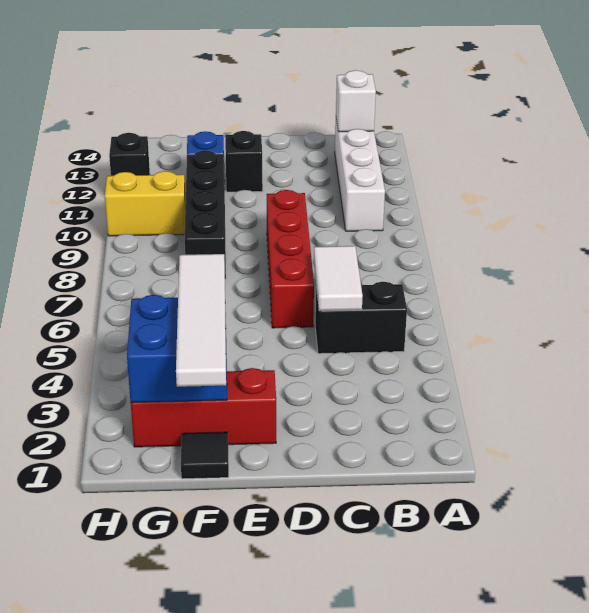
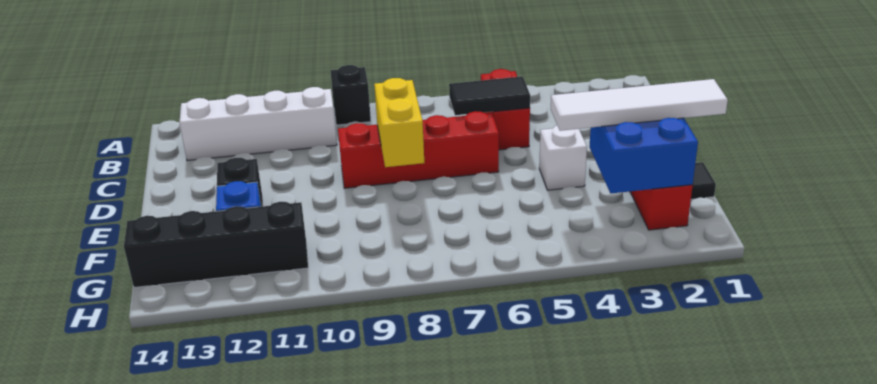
black 1x2 brick [316,282,407,354] -> red 1x2 brick [481,69,530,150]
white 1x1 brick [336,70,376,132] -> white 1x1 brick moved to [539,126,587,190]
white 1x2 tile [314,246,363,311] -> black 1x2 tile [449,76,530,115]
black 1x4 brick [185,151,226,279] -> black 1x4 brick moved to [124,202,308,288]
yellow 1x2 brick [105,171,186,236] -> yellow 1x2 brick moved to [374,78,424,167]
black 1x1 brick [109,133,150,176] -> black 1x1 brick moved to [330,65,371,125]

